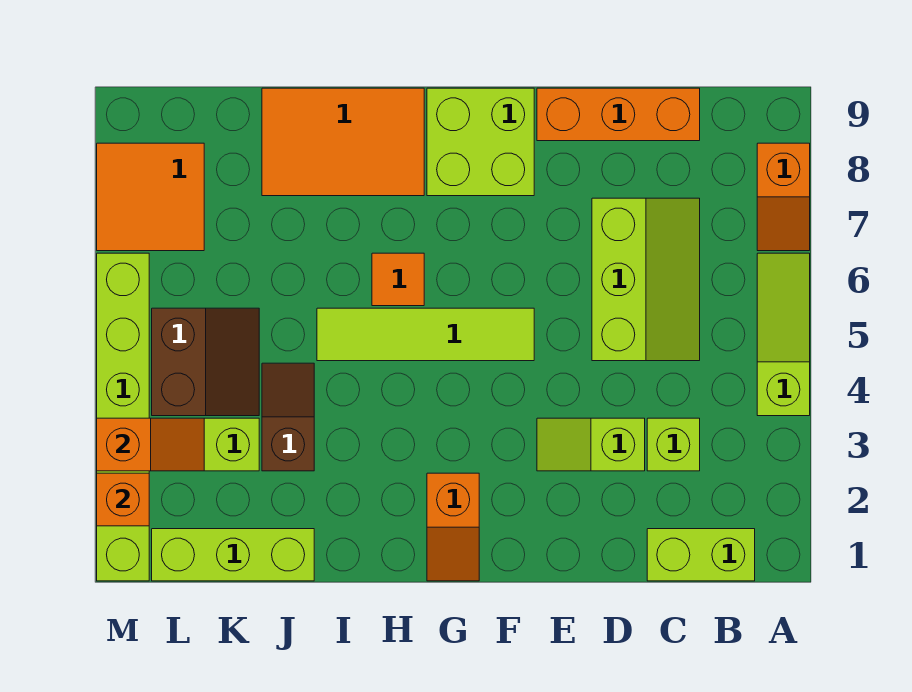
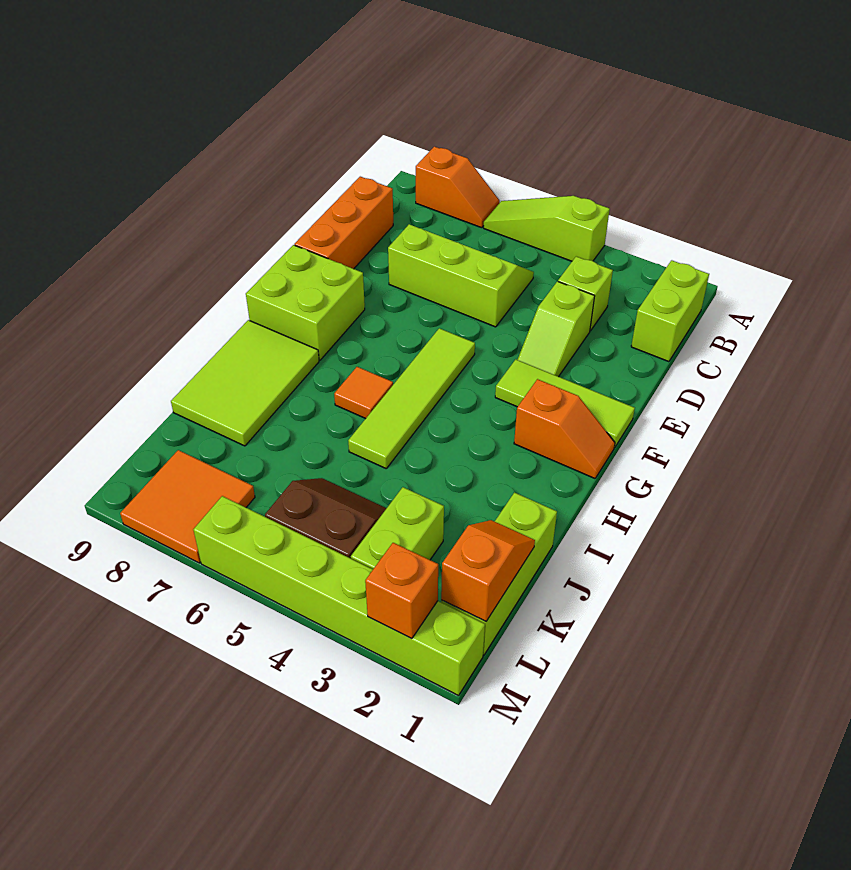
none -> lime 1x3 tile [495,359,635,448]
orange 2x3 tile [262,88,424,196] -> lime 2x3 tile [171,320,319,446]
brown 1x2 slope [262,363,314,471] -> none
orange 1x2 slope [97,418,204,471] -> orange 1x2 slope moved to [441,520,535,621]

